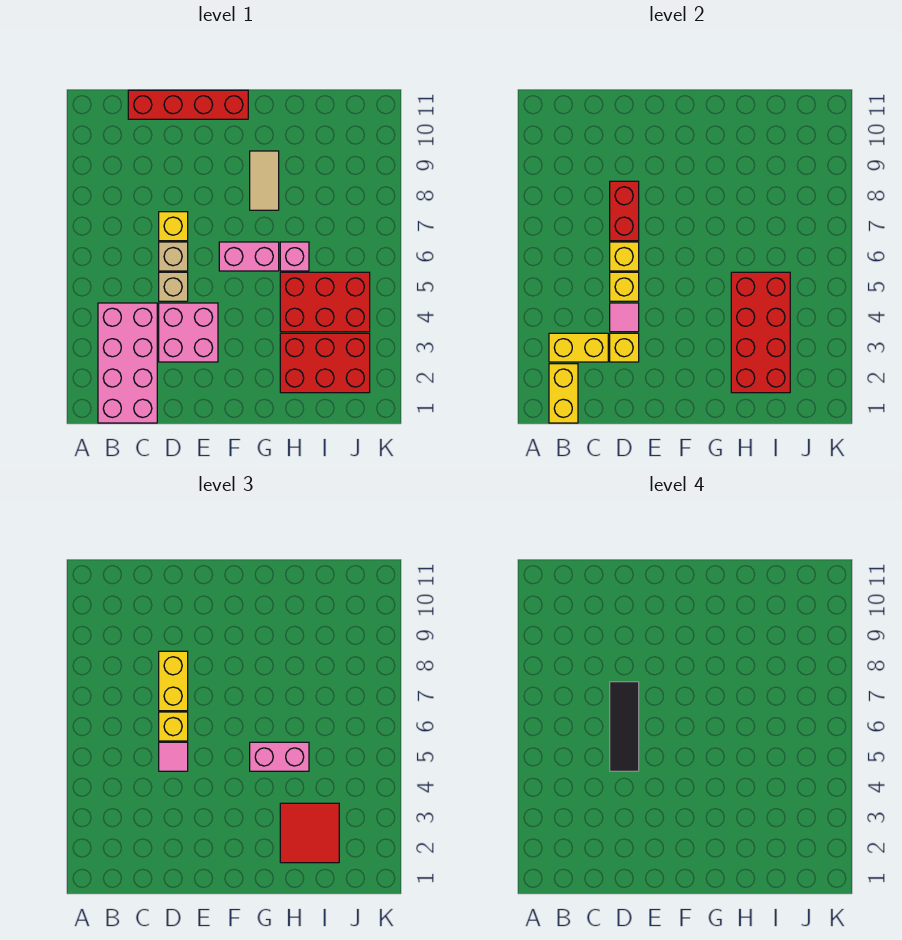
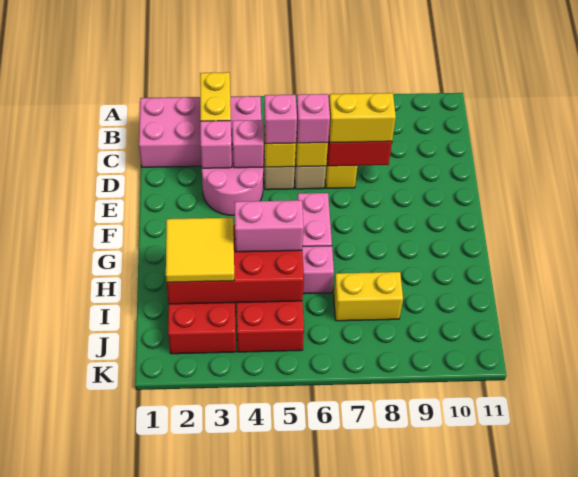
yellow 1x2 brick [549,364,578,423] -> yellow 1x2 brick moved to [334,272,403,321]
red 1x4 brick [128,90,248,119] -> none
pink 2x2 brick [159,303,218,362] -> pink 2x2 round brick [202,144,263,215]
yellow 1x1 brick [610,333,639,362] -> pink 1x1 brick [200,121,232,168]
pink 1x1 tile [610,303,639,332] -> pink 1x1 brick [232,120,264,168]
pink 1x1 tile [159,742,188,771] -> pink 1x1 brick [264,95,297,144]
black 1x3 tile [610,682,639,771] -> none
yellow 1x1 brick [159,712,188,741] -> pink 1x1 brick [296,94,330,143]
pink 1x2 brick [250,742,309,771] -> pink 1x2 brick turned to [234,200,304,252]
tan 1x2 tile [250,151,279,210] -> none
red 2x2 tile [280,803,339,863] -> yellow 2x2 tile [166,218,234,282]

